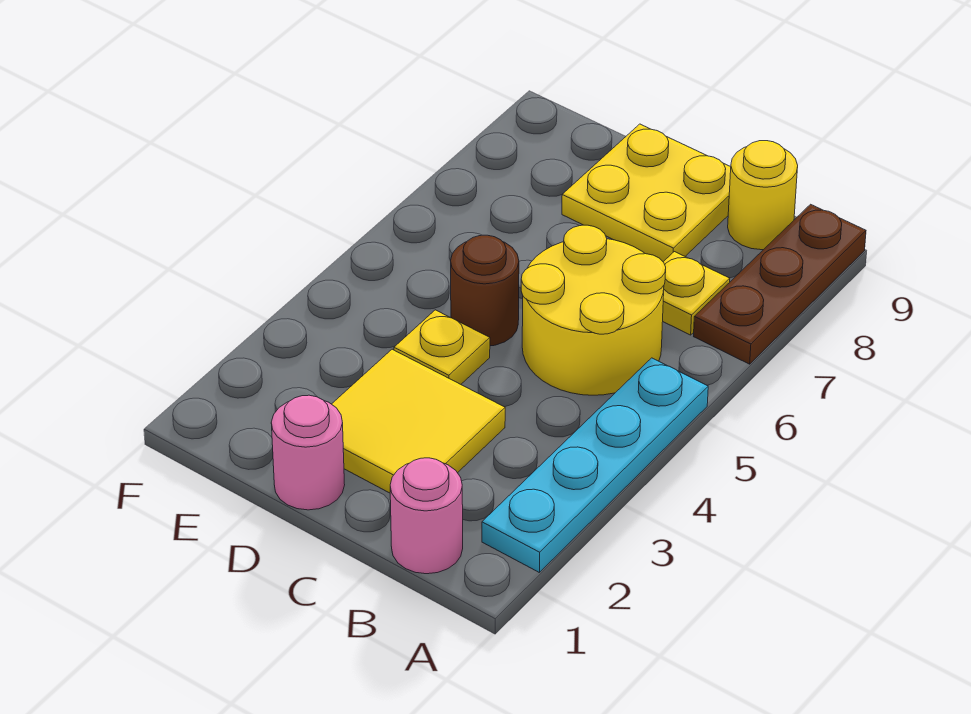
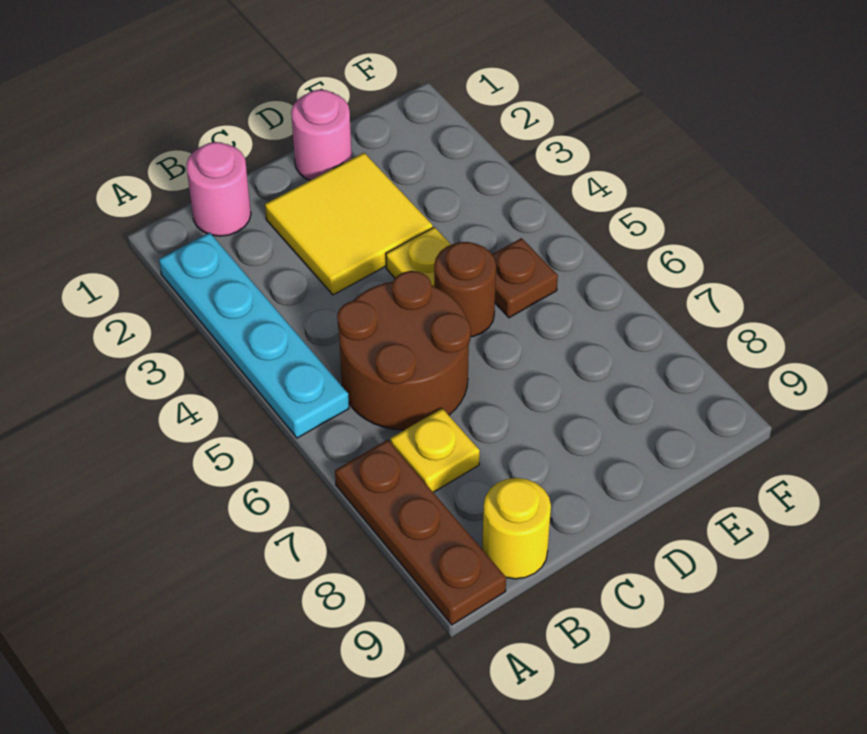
yellow 2x2 round brick [521,225,666,395] -> brown 2x2 round brick [337,271,471,430]
yellow 2x2 plate [562,124,731,262] -> none
none -> brown 1x1 plate [492,238,558,318]

